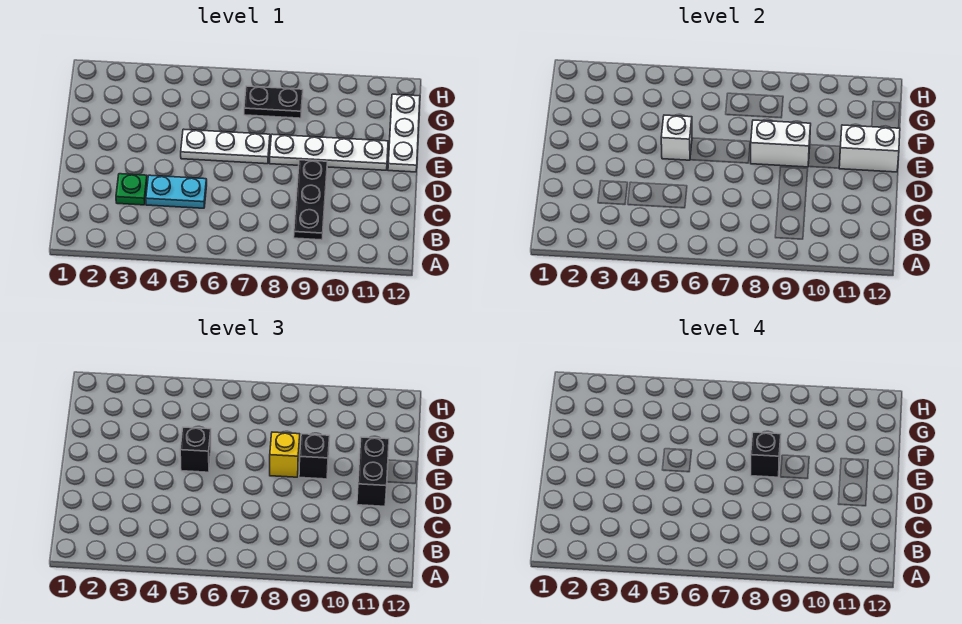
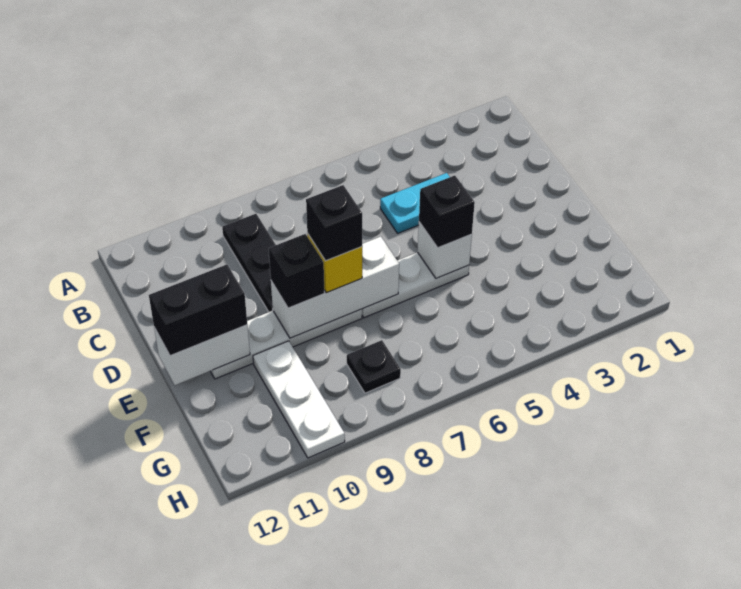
green 1x1 plate [116,174,147,205] -> none
black 1x2 brick [357,437,389,506] -> black 1x2 brick turned to [149,264,247,356]
white 1x2 brick [751,120,811,167] -> white 1x3 brick [271,237,399,338]
white 1x3 plate [388,94,420,172] -> white 1x3 plate moved to [253,341,345,458]
black 1x2 plate [244,86,303,118] -> black 1x1 plate [347,340,401,393]

